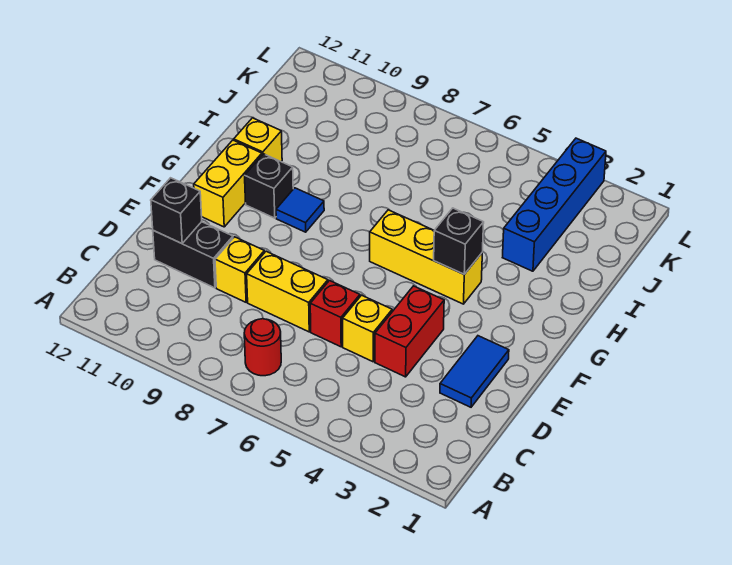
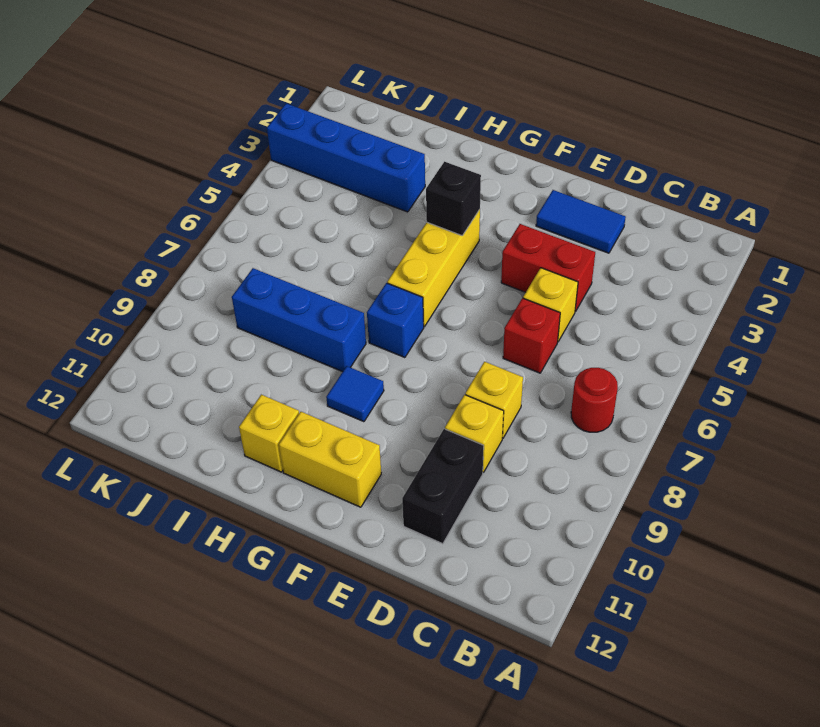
yellow 1x2 brick [247,251,328,332] -> yellow 1x1 brick [465,362,523,438]
black 1x1 brick [151,178,202,243] -> none
none -> blue 1x1 brick [367,283,424,358]
black 1x1 brick [245,154,293,218] -> none
none -> blue 1x3 brick [232,268,366,372]

